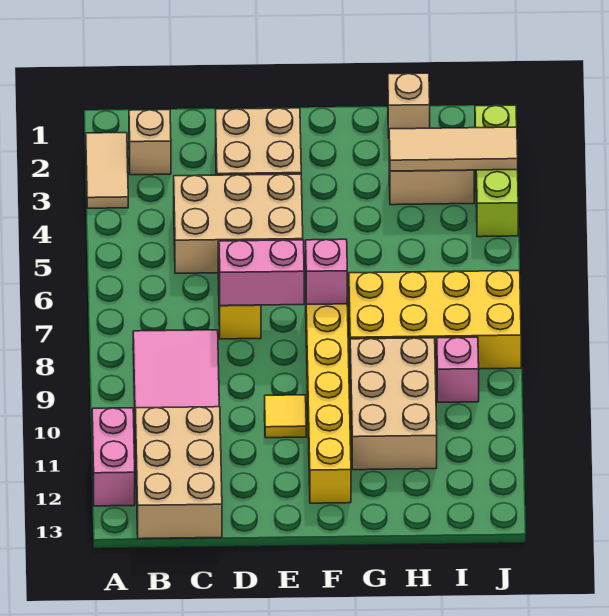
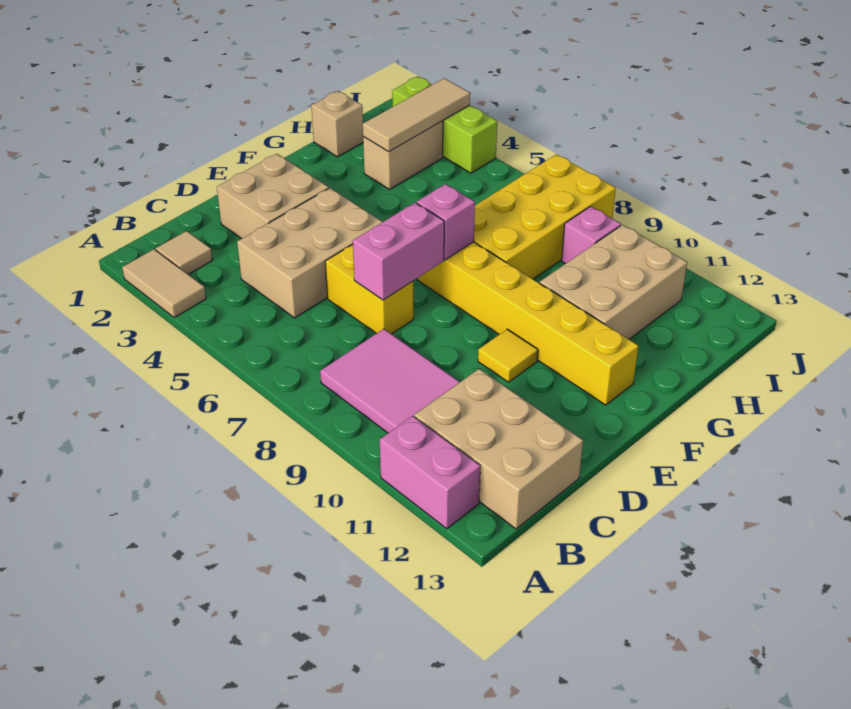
tan 1x1 brick [129,110,171,175] -> tan 1x1 tile [156,231,212,274]
tan 2x3 brick [350,338,437,470] -> tan 2x3 brick turned to [540,225,687,339]

